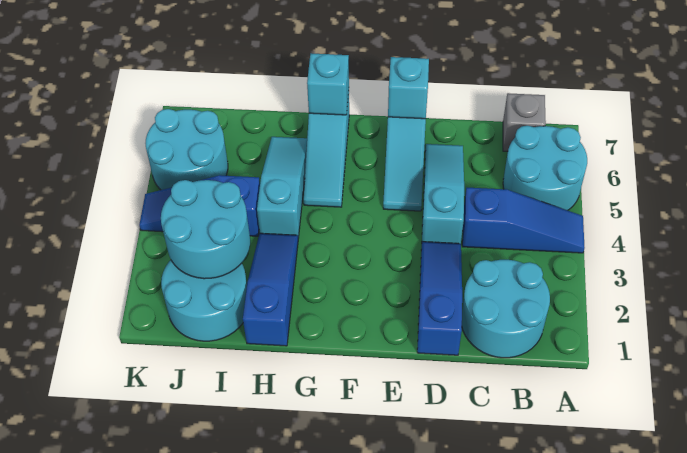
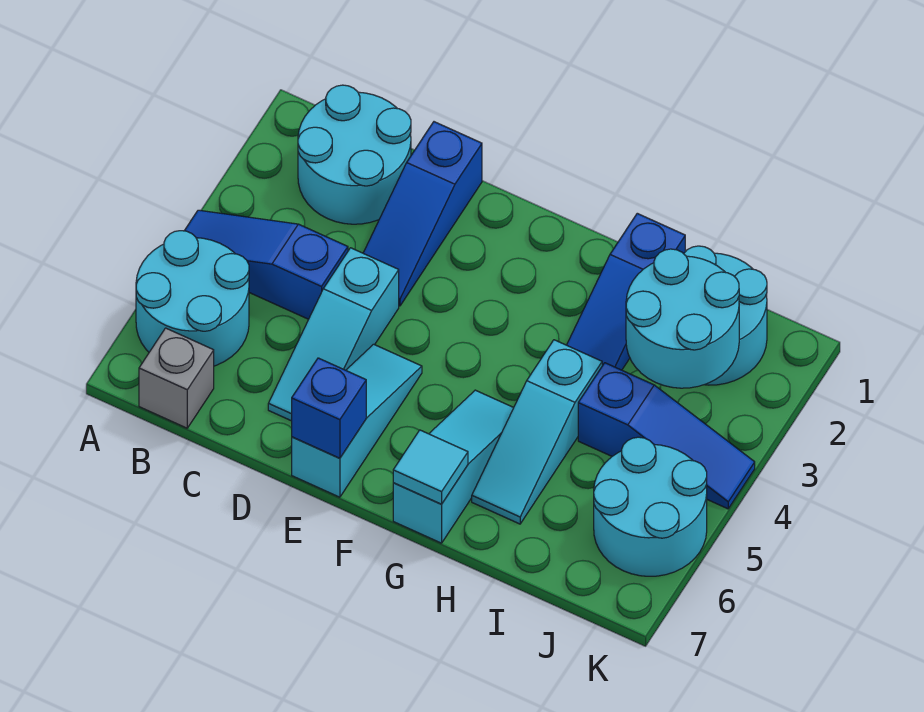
cyan 1x1 brick [388,57,429,119] -> blue 1x1 brick [292,358,366,458]
cyan 1x1 brick [307,53,349,115] -> cyan 1x1 tile [393,430,468,504]

